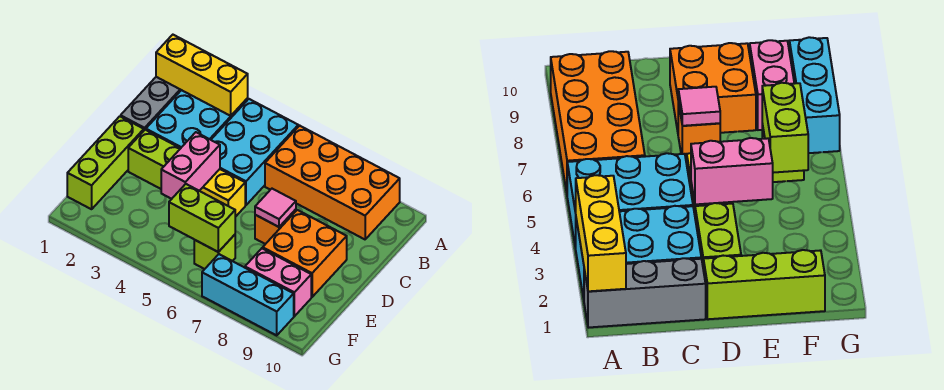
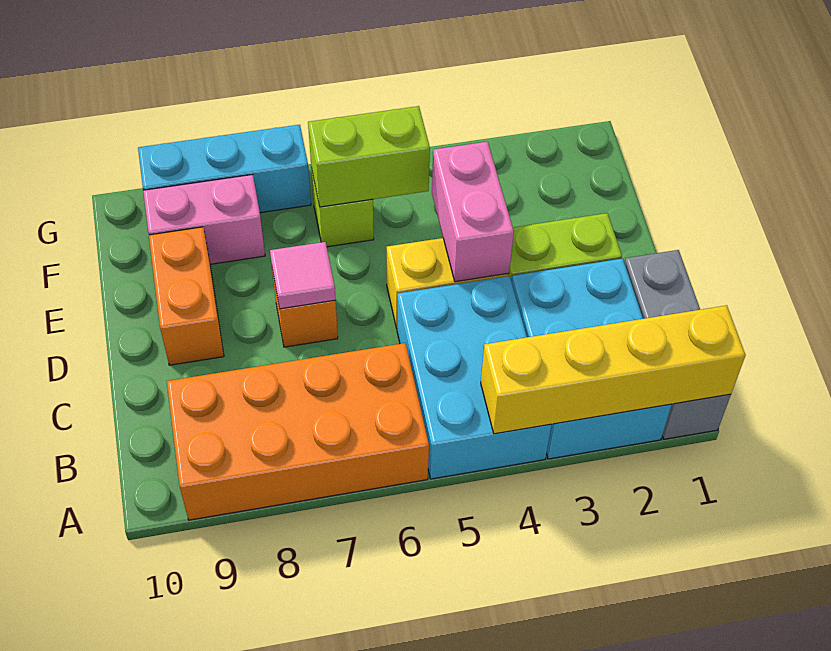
yellow 1x3 brick [156,35,248,116] -> yellow 1x4 brick [481,305,745,434]
lime 1x3 brick [67,116,144,209] -> none
orange 2x2 brick [263,210,347,297] -> orange 1x2 brick [149,227,224,365]

